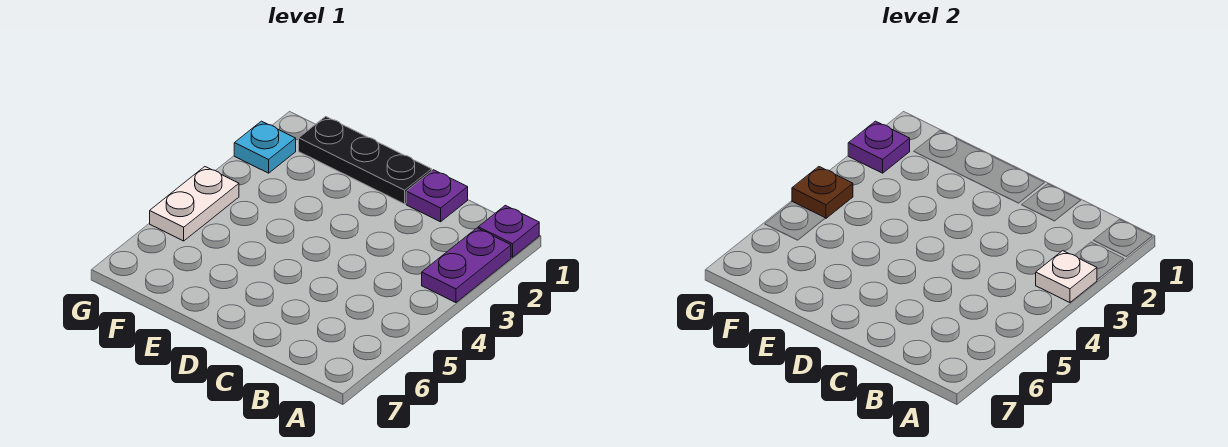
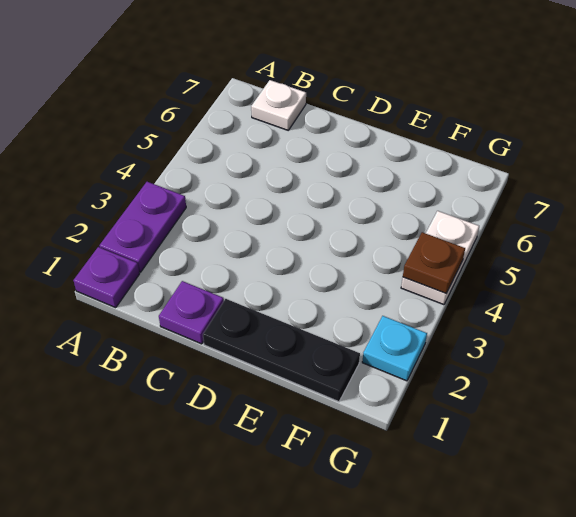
white 1x1 plate [1036,251,1097,303] -> white 1x1 plate moved to [251,80,306,130]
purple 1x1 plate [848,121,910,173] -> none

